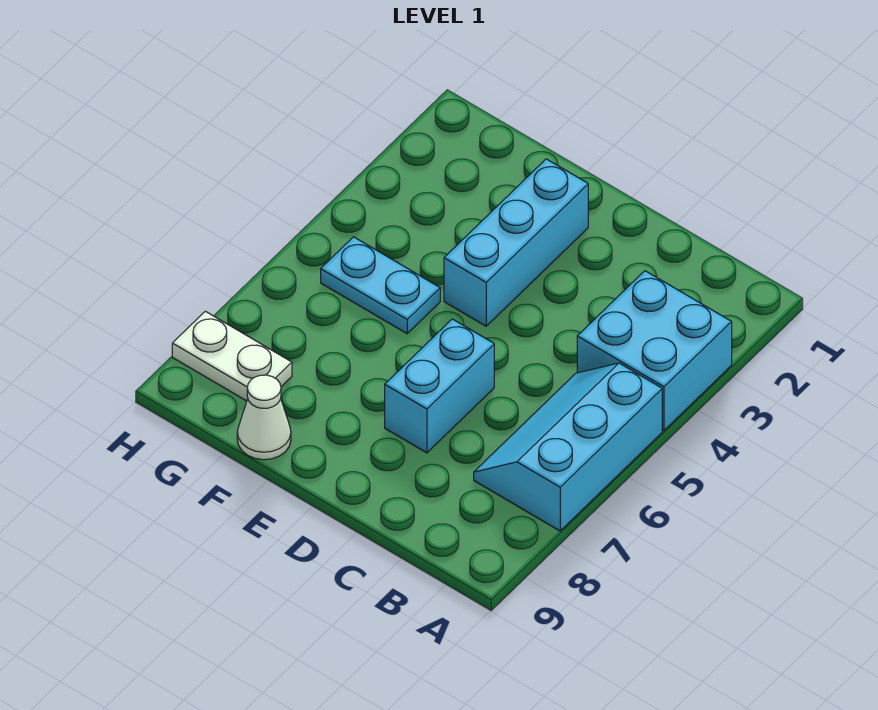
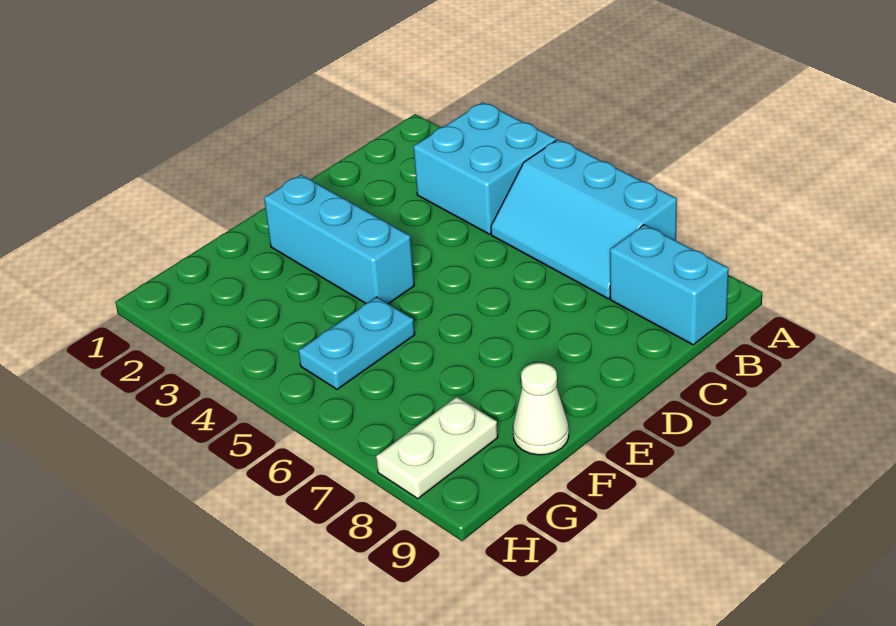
cyan 1x2 brick [385,319,494,453] -> cyan 1x2 brick moved to [610,225,729,345]

